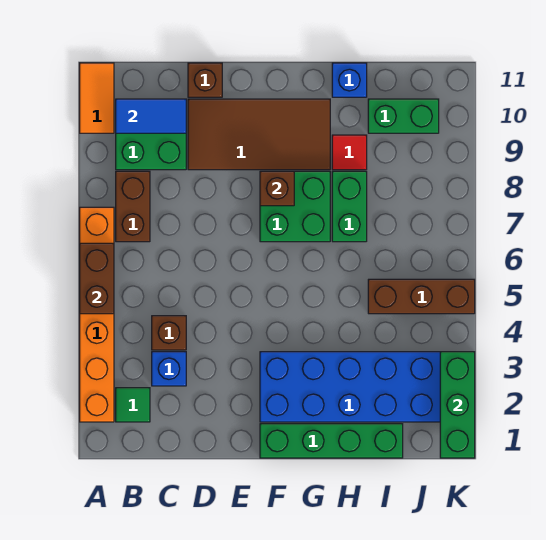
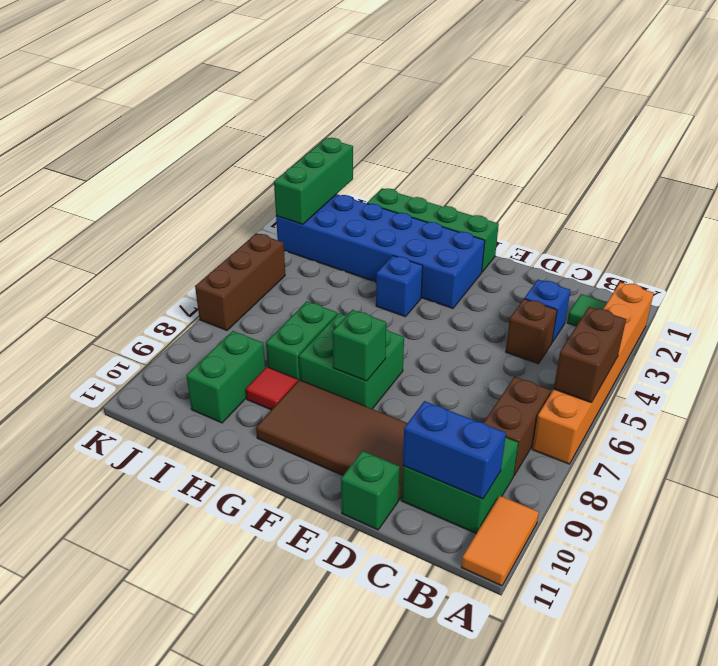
blue 1x2 tile [116,99,186,133] -> blue 1x2 brick [403,401,506,499]
brown 1x1 brick [188,63,222,97] -> green 1x1 brick [341,451,400,530]
brown 1x1 brick [260,171,294,206] -> green 1x1 brick [332,310,386,381]
blue 1x1 brick [332,63,367,97] -> blue 1x1 brick moved to [376,256,423,317]
brown 1x3 brick [368,279,475,314] -> brown 1x3 brick turned to [195,233,285,330]
green 1x2 brick [368,99,439,133] -> green 1x2 brick turned to [186,331,265,423]

